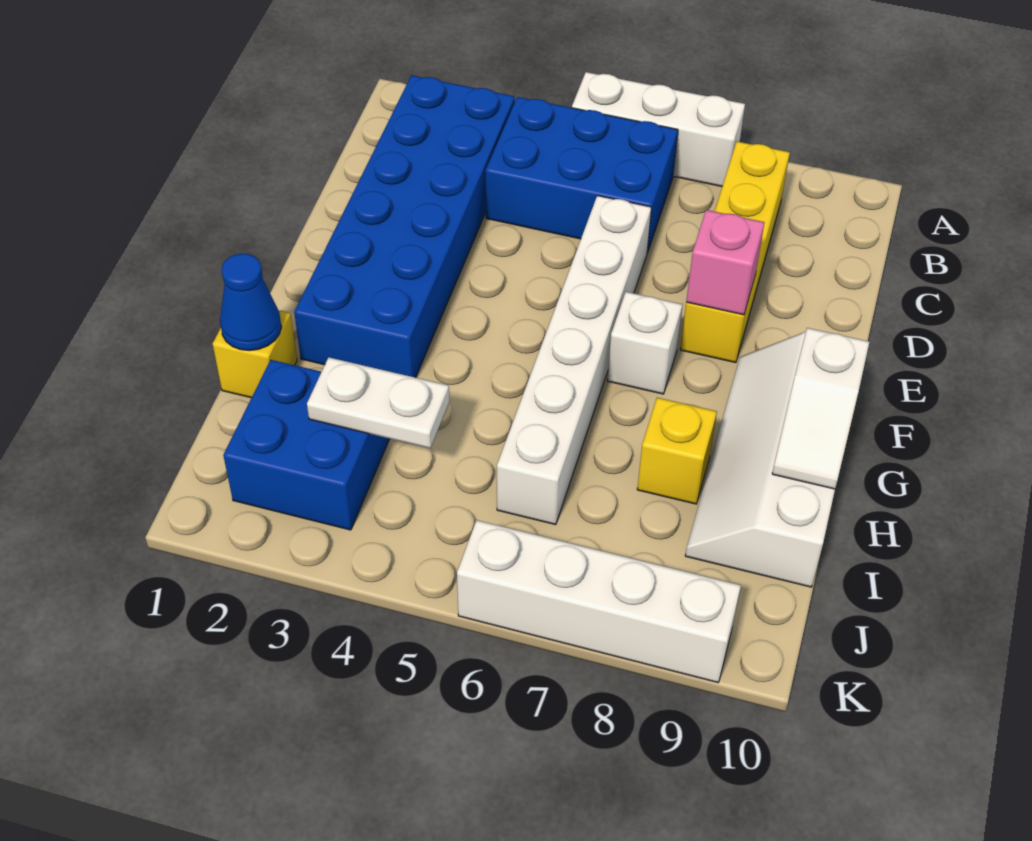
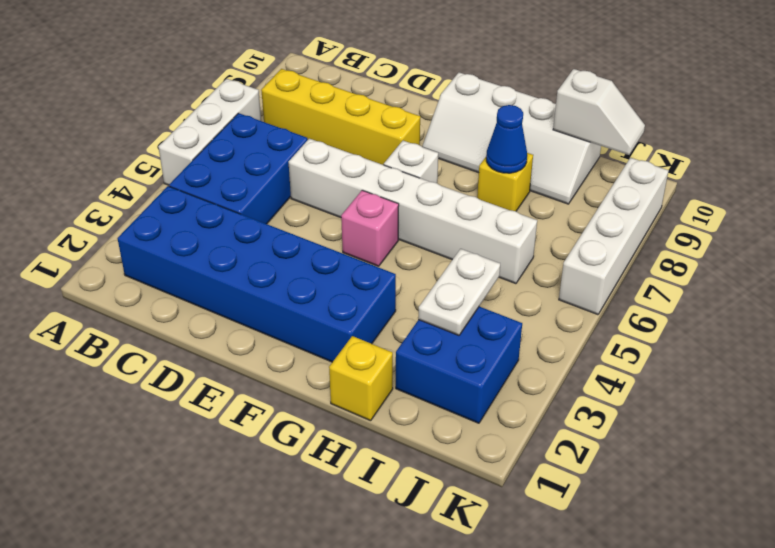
pink 1x1 brick [686,210,764,315] -> pink 1x1 brick moved to [341,190,399,266]
white 1x2 slope [772,328,869,489] -> white 1x2 slope moved to [553,69,645,155]
blue 1x1 cone [220,253,281,351] -> blue 1x1 cone moved to [486,105,527,173]

